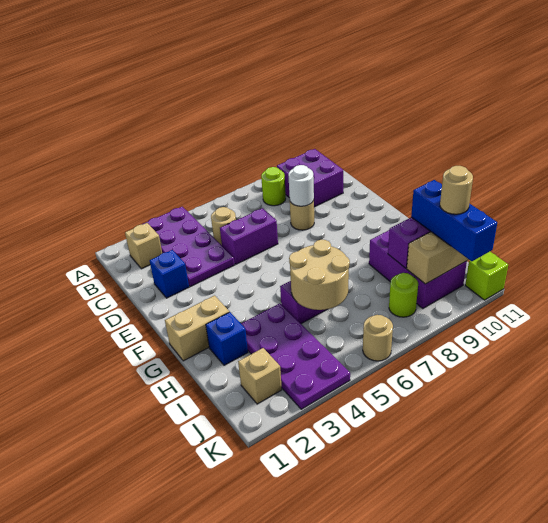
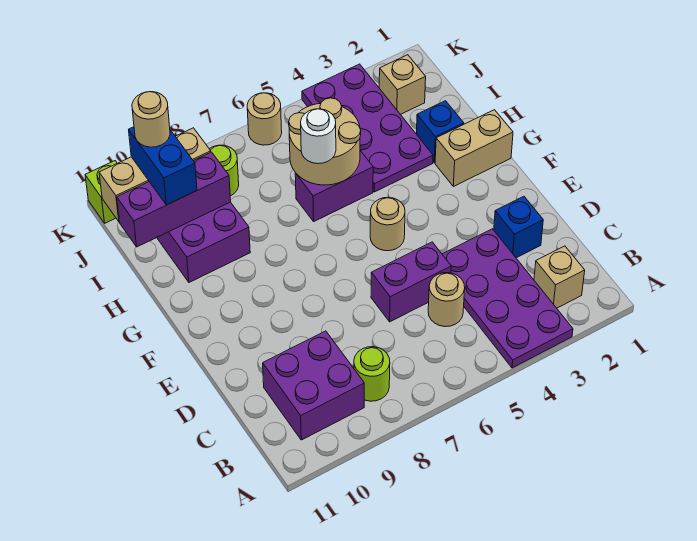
tan 1x1 round brick [290,200,314,230] -> tan 1x1 round brick moved to [370,197,405,251]
white 1x1 round brick [288,165,314,206] -> white 1x1 round brick moved to [301,109,336,164]
blue 1x3 brick [411,180,497,261] -> blue 1x2 brick [129,127,197,205]

